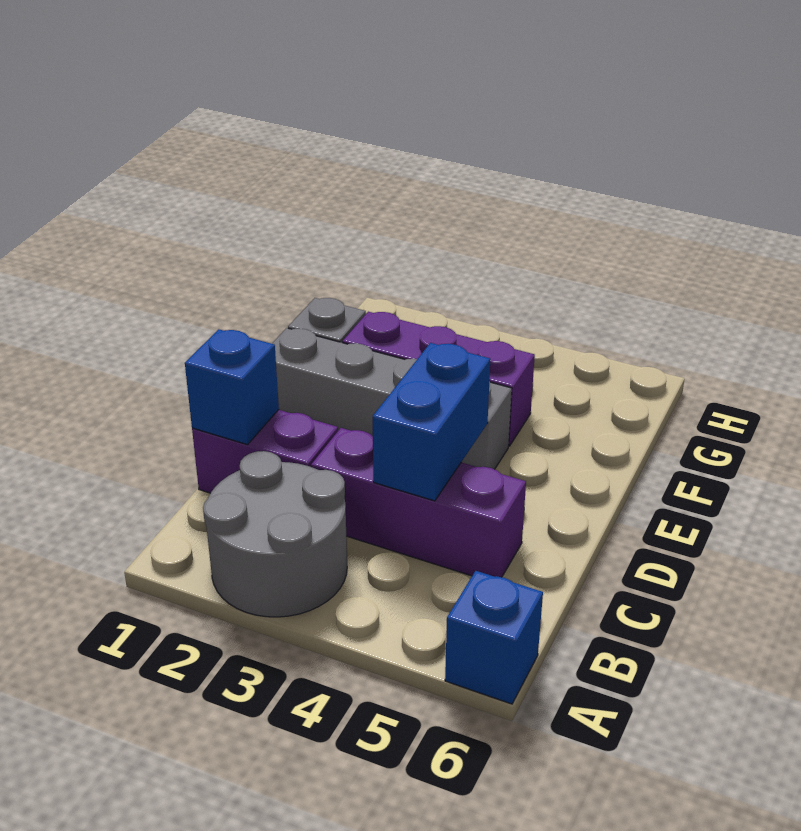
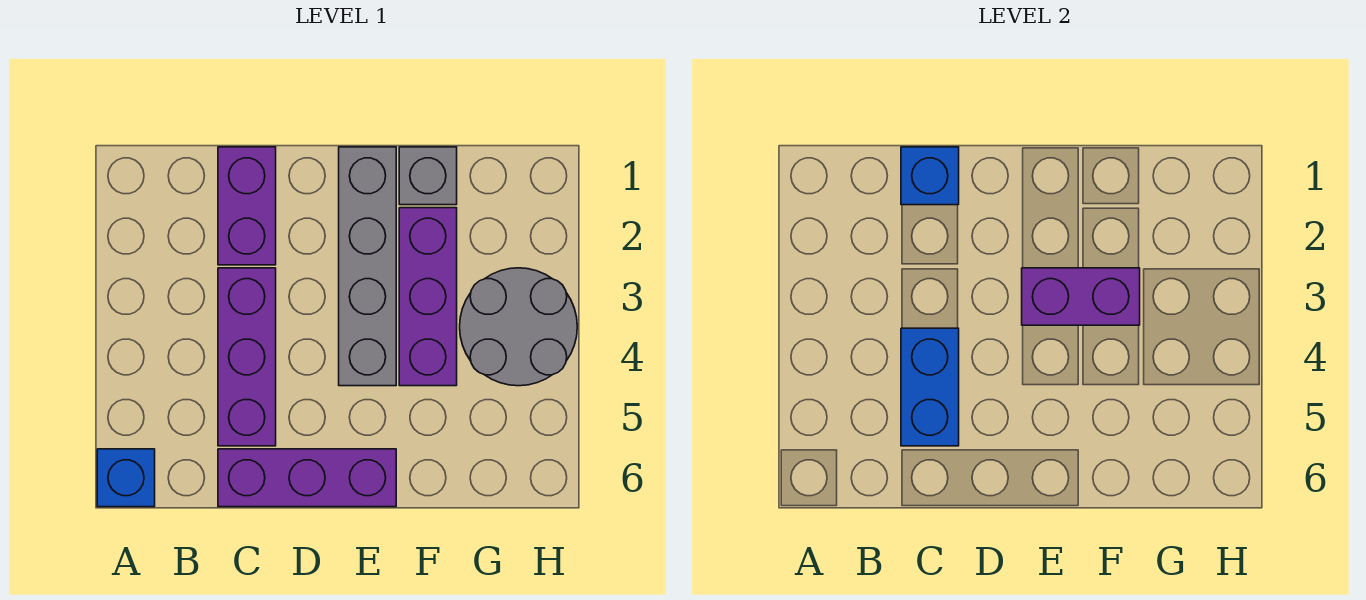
grey 2x2 round brick [203,451,347,617] -> grey 2x2 round brick moved to [460,268,577,386]
blue 1x2 brick [373,343,490,501] -> blue 1x2 brick turned to [901,328,959,446]
none -> purple 1x3 brick [218,449,396,507]
none -> purple 1x2 brick [1022,268,1140,325]

